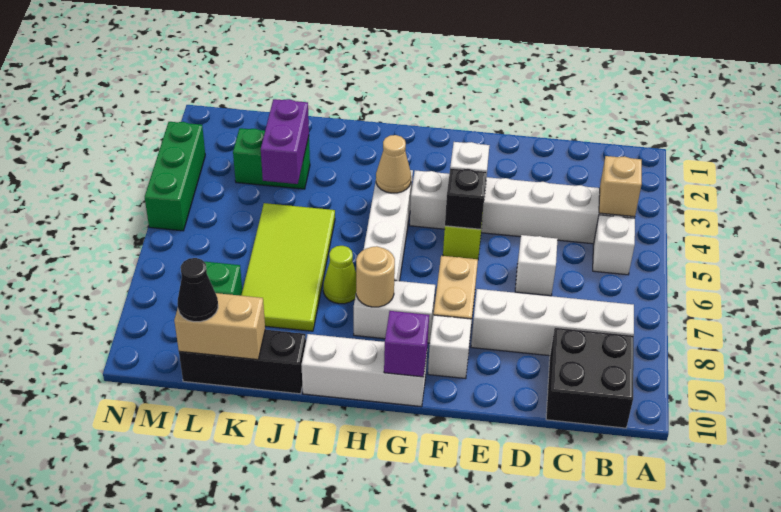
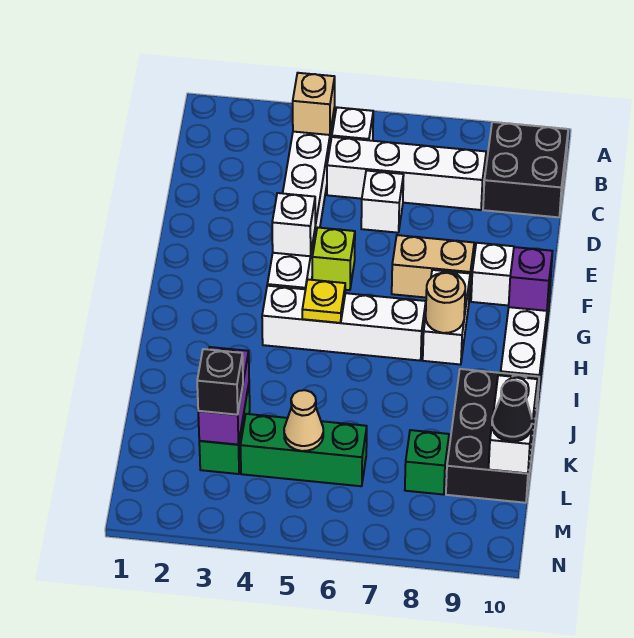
white 1x4 brick [471,289,634,356] -> white 1x4 brick turned to [327,137,486,210]
black 1x1 brick [445,168,487,229] -> black 1x1 brick moved to [197,349,243,415]
tan 1x1 cone [376,135,411,193] -> tan 1x1 cone moved to [284,390,323,451]
none -> yellow 1x1 plate [302,279,345,323]
lime 1x1 cone [323,246,356,304] -> none
lime 2x4 tile [241,203,335,331] -> none
black 1x3 brick [179,330,306,394] -> black 2x3 brick [446,369,539,503]
purple 1x2 brick [261,99,309,184] -> purple 1x2 brick turned to [198,347,249,445]
tan 1x2 brick [174,293,265,360] -> white 1x2 brick [489,375,537,473]
green 1x3 brick [145,122,205,231] -> green 1x3 brick moved to [240,414,367,486]

